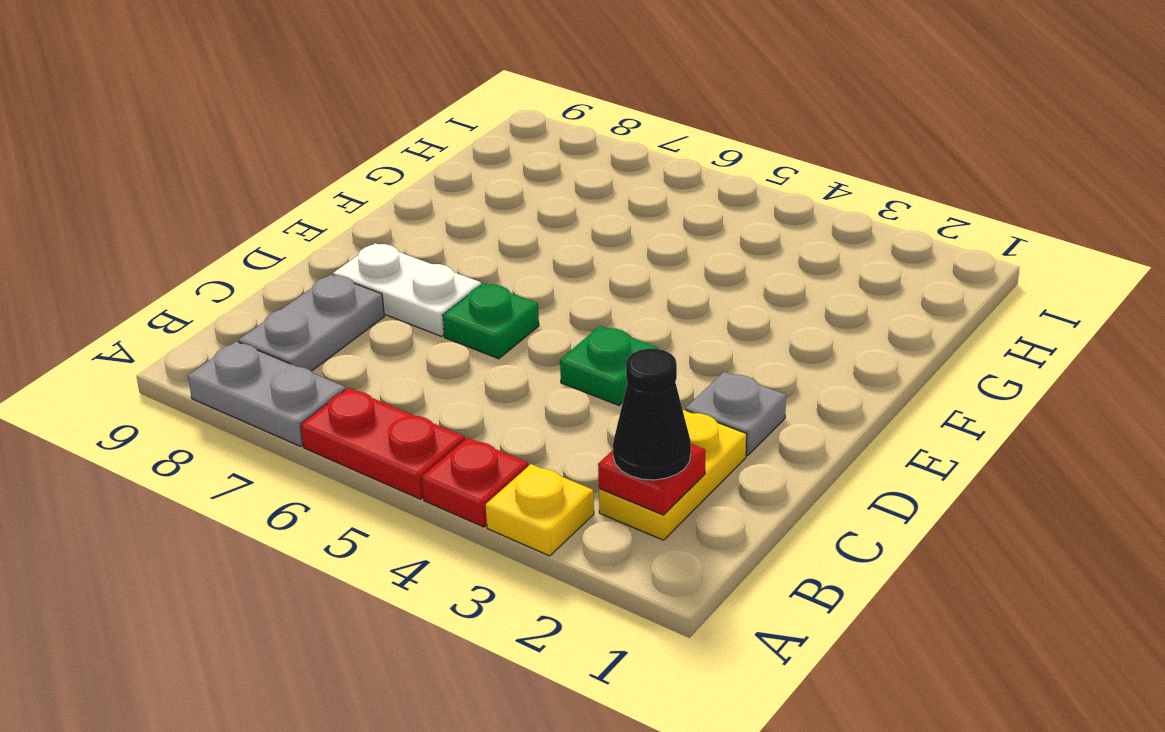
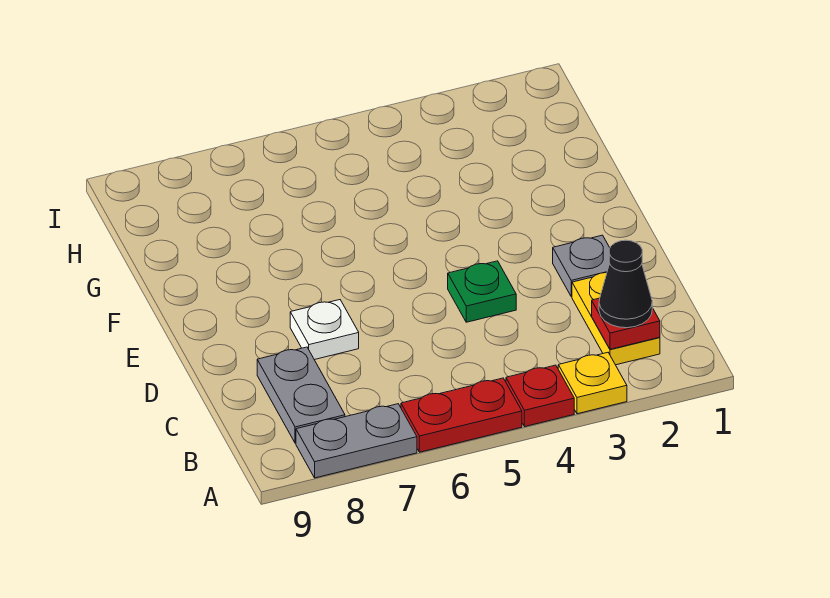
green 1x1 plate [443,283,539,359] -> none
white 1x2 plate [333,243,481,336] -> white 1x1 plate [290,300,359,360]

